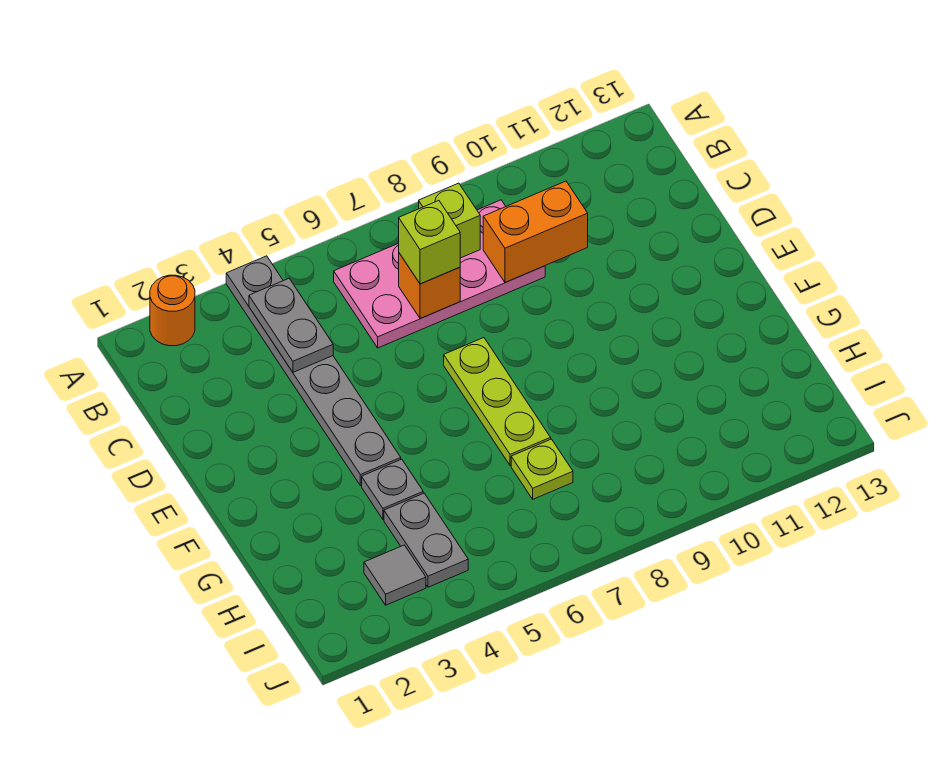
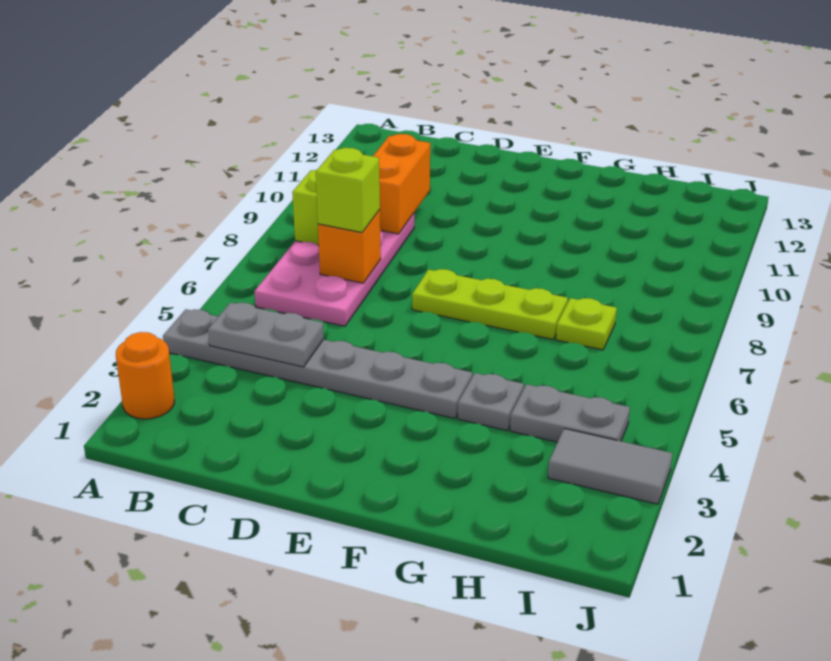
grey 1x1 tile [364,545,426,605] -> grey 1x2 tile [548,428,672,504]

